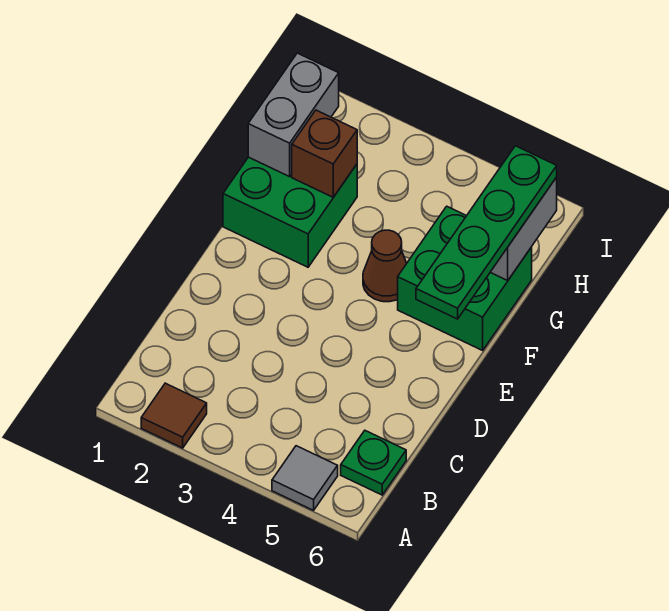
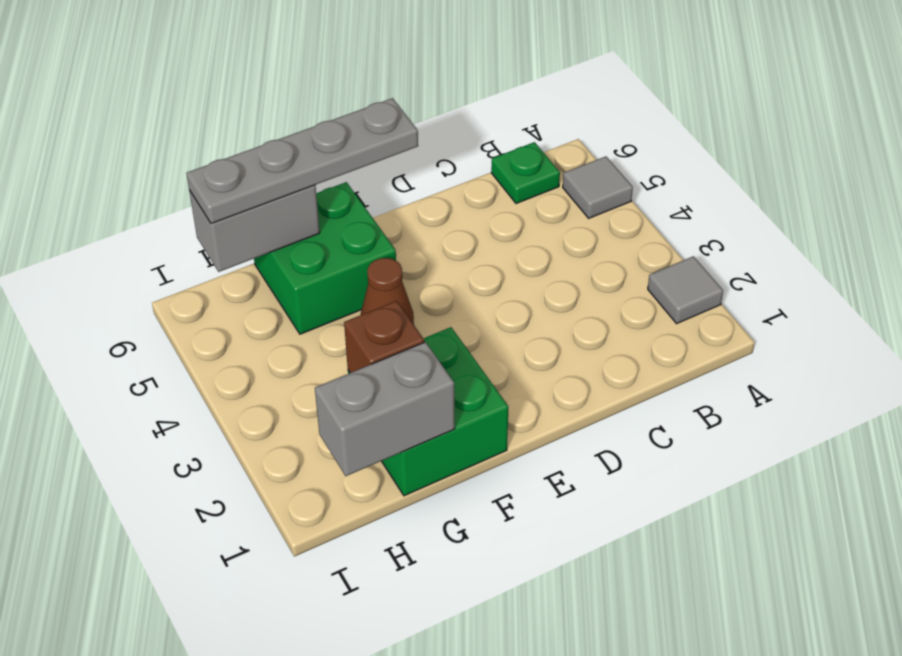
brown 1x1 tile [141,383,207,448] -> grey 1x1 tile [648,256,723,324]
green 1x4 plate [416,146,557,319] -> grey 1x4 plate [186,98,418,224]

